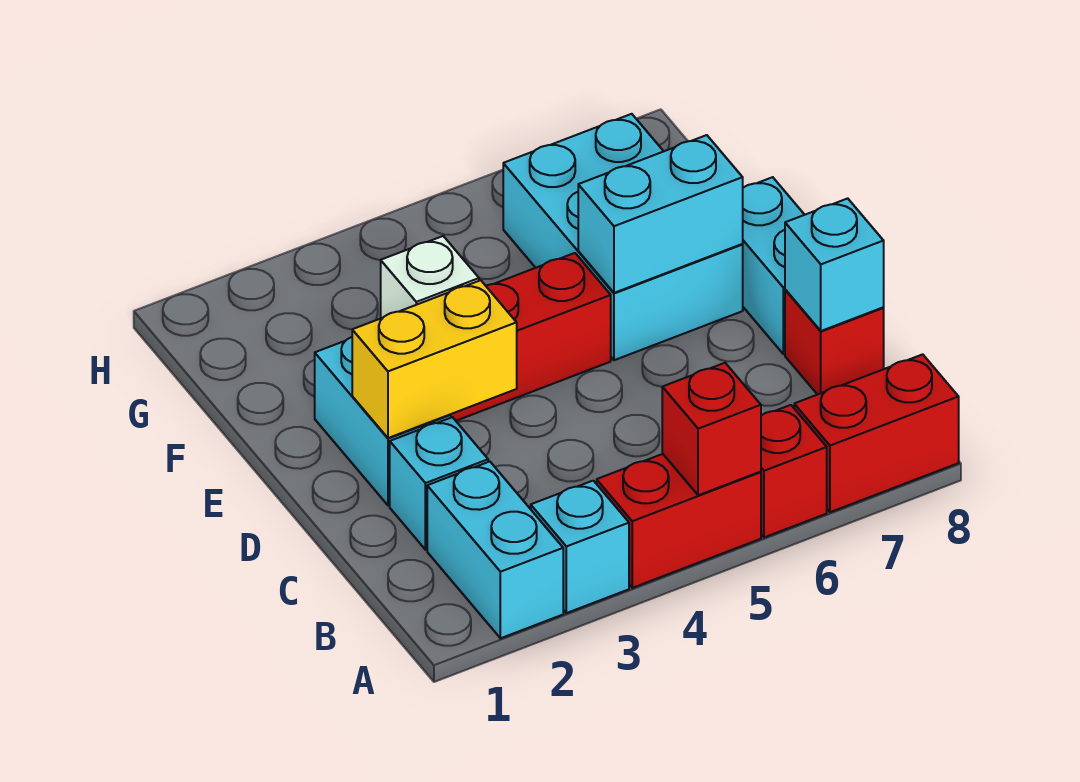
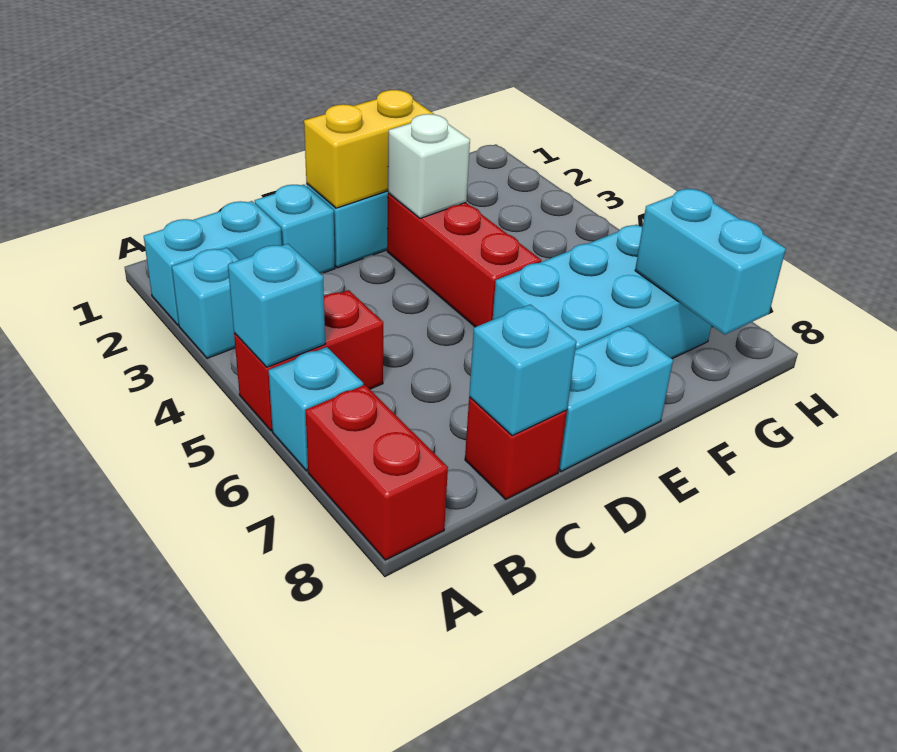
red 1x2 brick [597,454,761,588] -> red 1x2 brick turned to [234,290,383,431]
red 1x1 brick [662,363,761,495] -> cyan 1x1 brick [228,244,325,367]
red 1x1 brick [761,405,827,537] -> cyan 1x1 brick [268,347,363,471]
yellow 1x2 brick [352,280,517,438] -> yellow 1x2 brick turned to [304,90,433,208]
cyan 1x2 brick [578,135,743,293] -> cyan 1x2 brick moved to [635,189,786,335]

